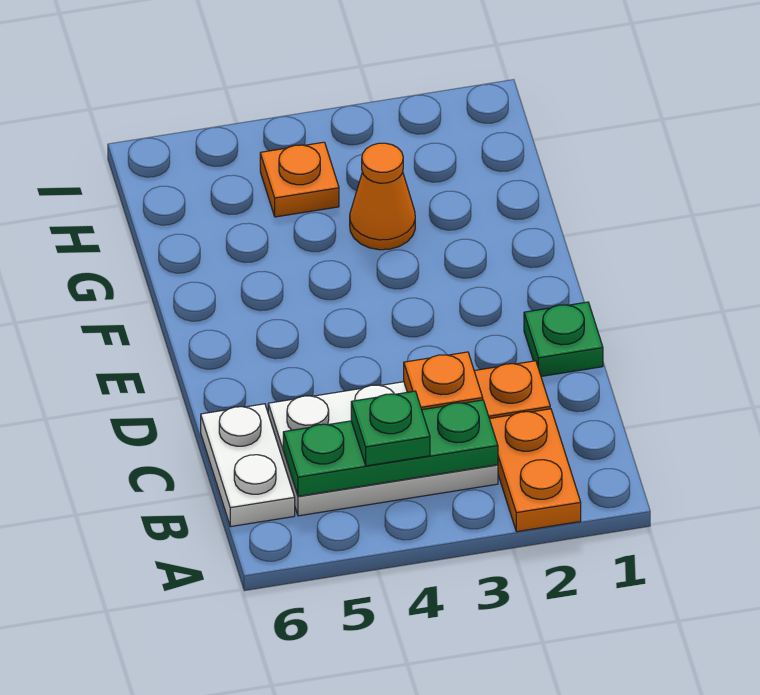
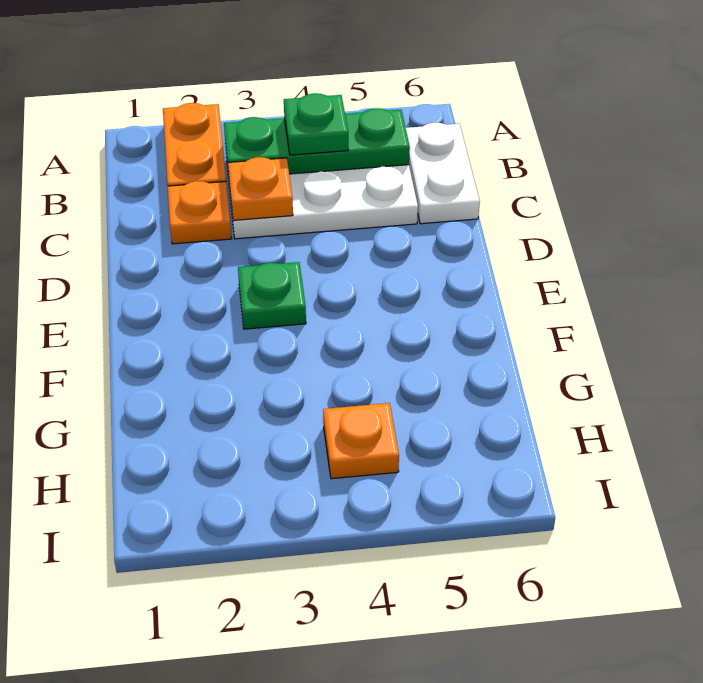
green 1x1 plate [524,302,603,376] -> green 1x1 plate moved to [238,262,306,329]
orange 1x1 cone [350,143,415,250] -> none

